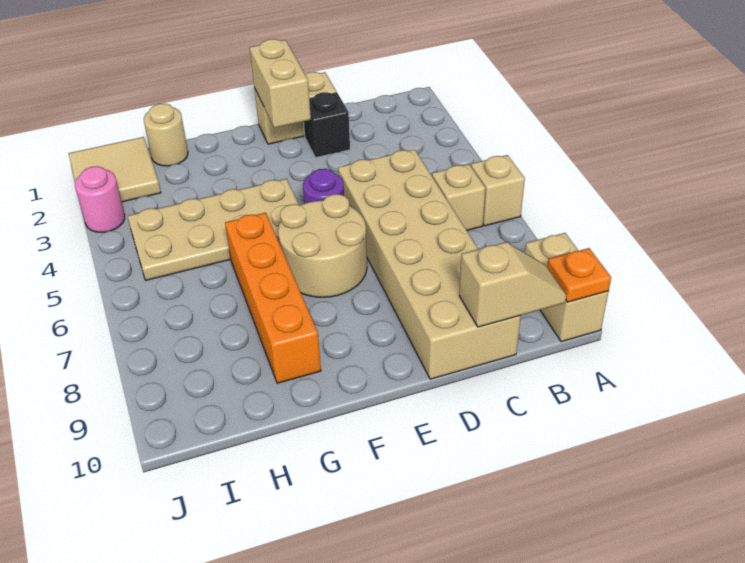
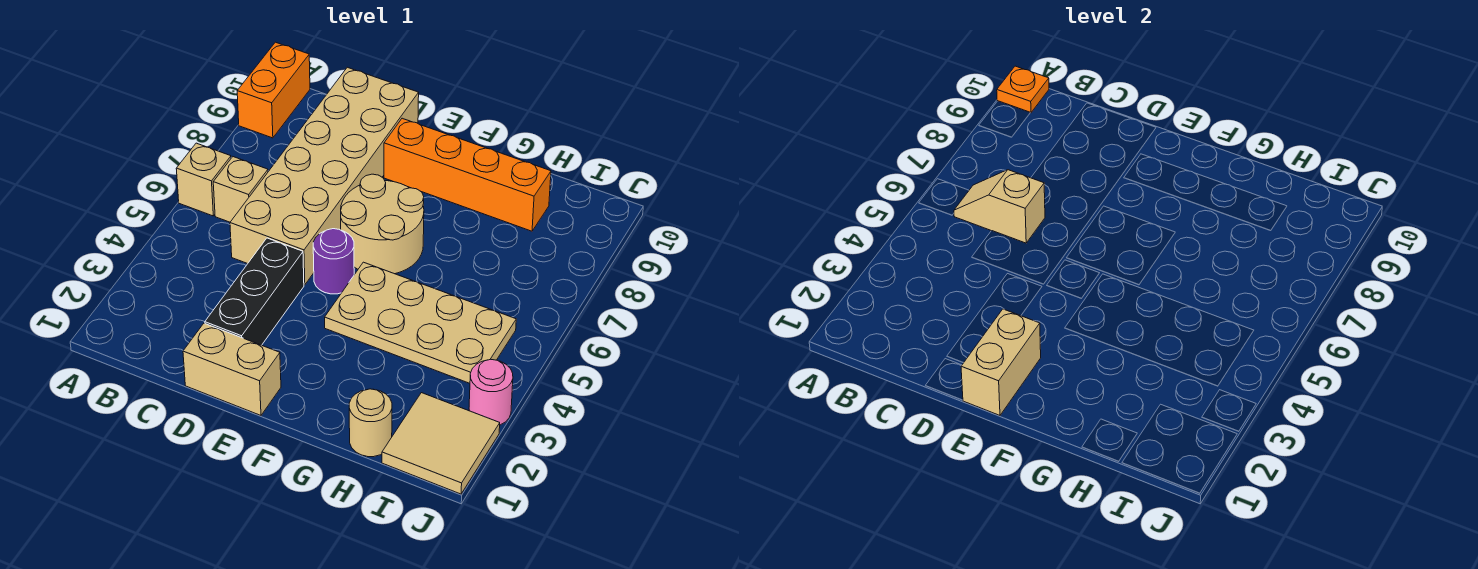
tan 1x2 brick [525,233,609,342] -> orange 1x2 brick [237,42,310,138]
tan 1x2 slope [459,242,566,327] -> tan 1x2 slope moved to [954,170,1045,243]
black 1x1 brick [304,92,350,158] -> black 1x3 brick [205,238,304,345]
orange 1x4 brick [225,213,321,383] -> orange 1x4 brick turned to [384,118,551,231]

